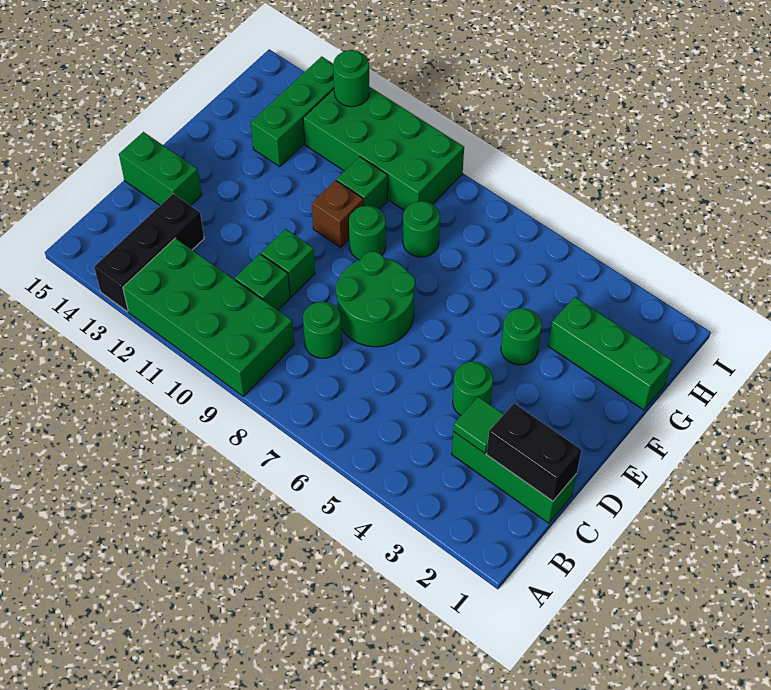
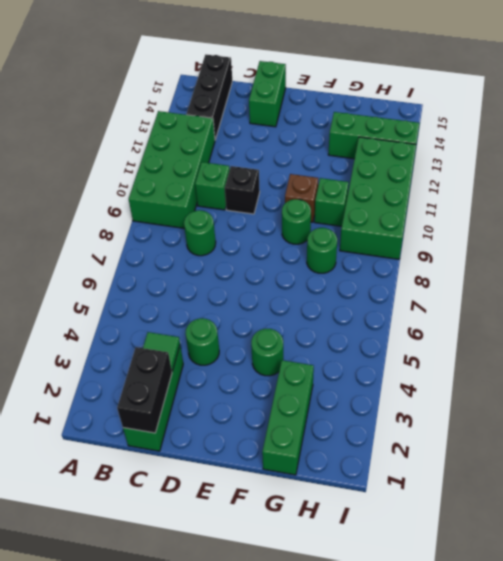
black 1x3 brick [94,194,204,311] -> black 1x3 brick turned to [187,55,232,139]
green 2x2 round brick [336,252,415,347] -> none
green 1x1 brick [261,229,315,297] -> black 1x1 brick [225,166,260,214]
green 1x1 round brick [333,50,370,107] -> none

